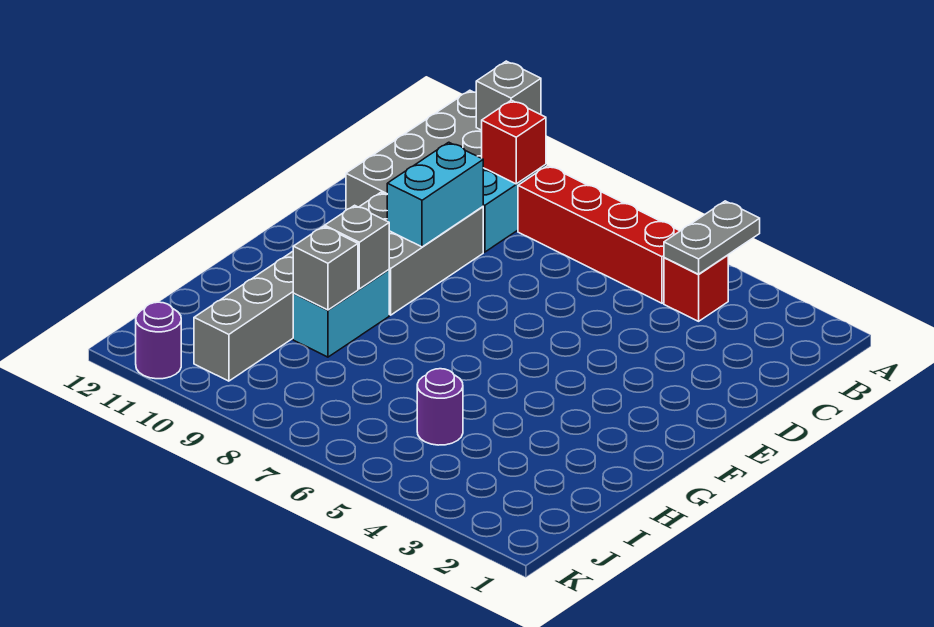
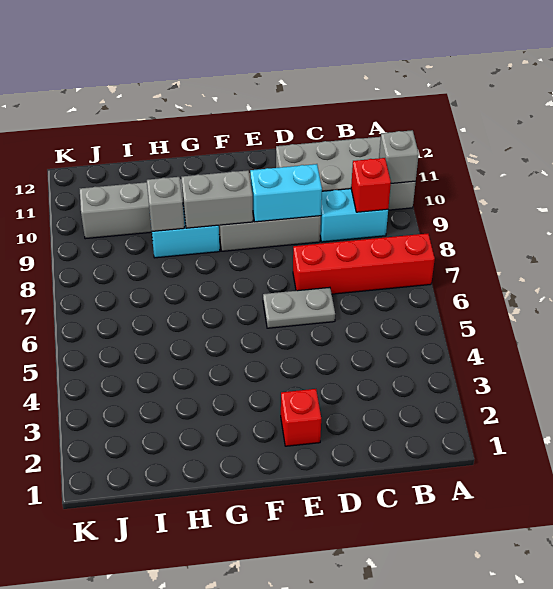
grey 1x2 plate [664,201,760,274] -> grey 1x2 plate moved to [263,287,335,328]
red 1x1 brick [664,255,728,321] -> red 1x1 brick moved to [281,389,321,446]
red 1x4 brick [518,166,680,303] -> red 1x4 brick turned to [293,233,435,294]
grey 1x1 brick [325,205,389,289] -> grey 1x2 brick [181,170,253,228]
purple 1x1 round brick [417,369,463,445] -> none
purple 1x1 round brick [136,302,181,379] -> none

